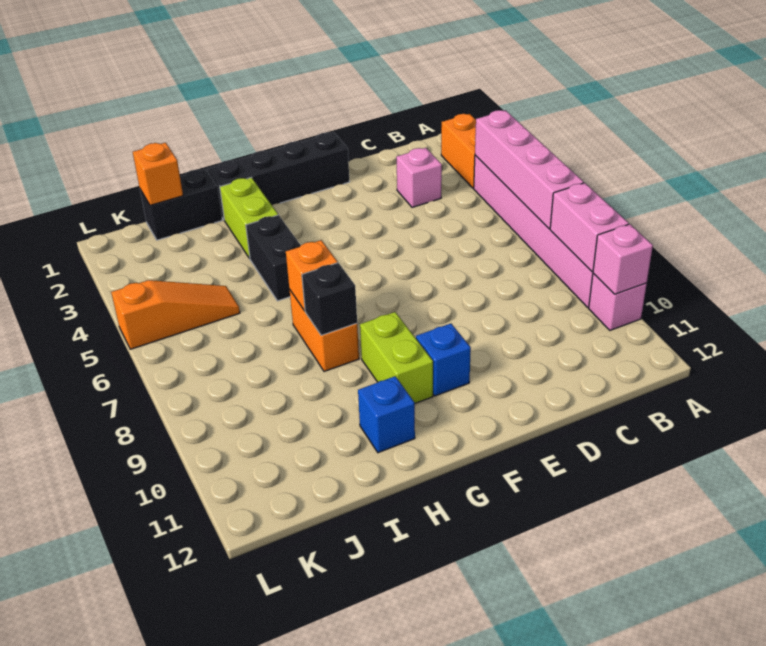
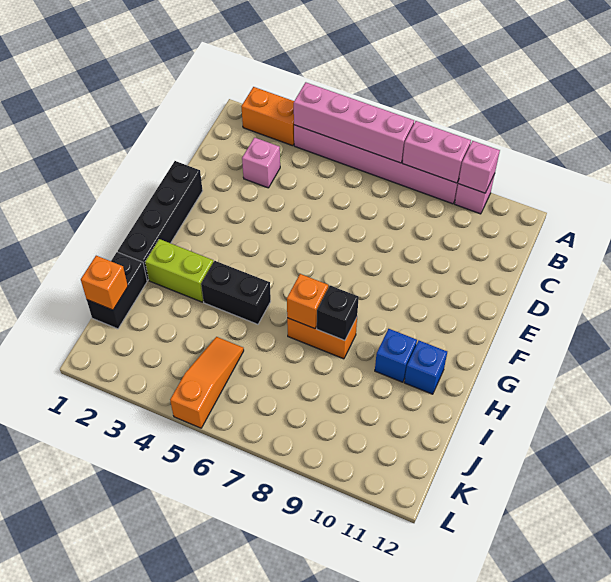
blue 1x1 brick [416,324,471,396] -> blue 1x1 brick moved to [375,329,417,382]
lime 1x2 brick [360,312,433,403] -> none

